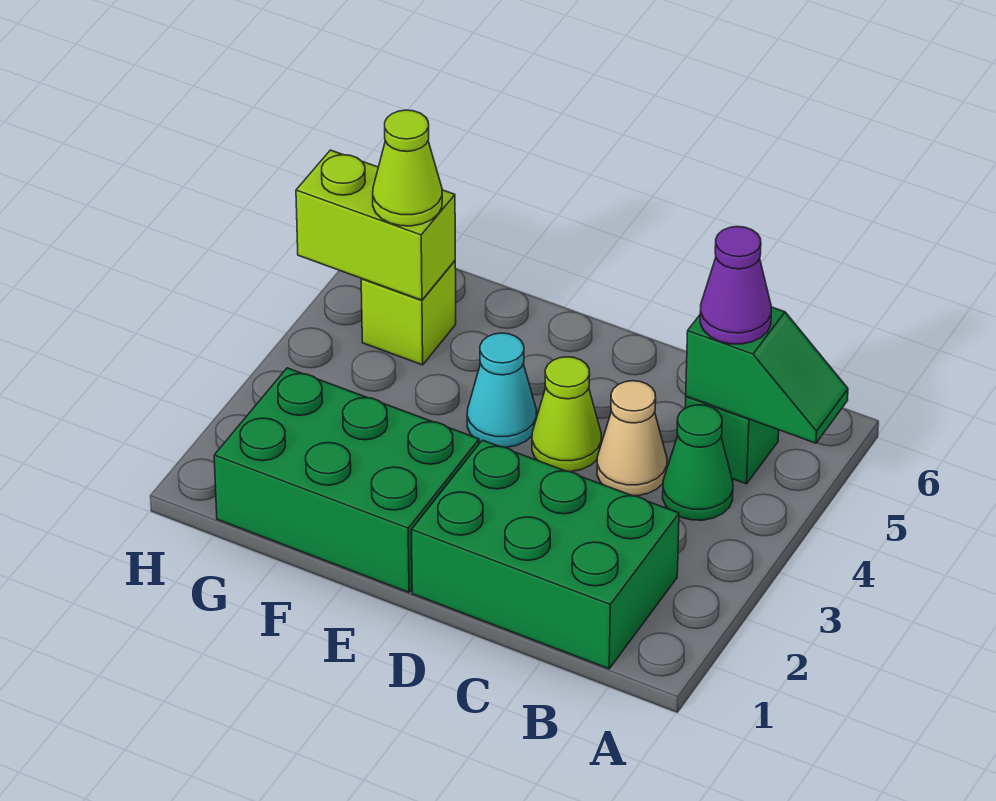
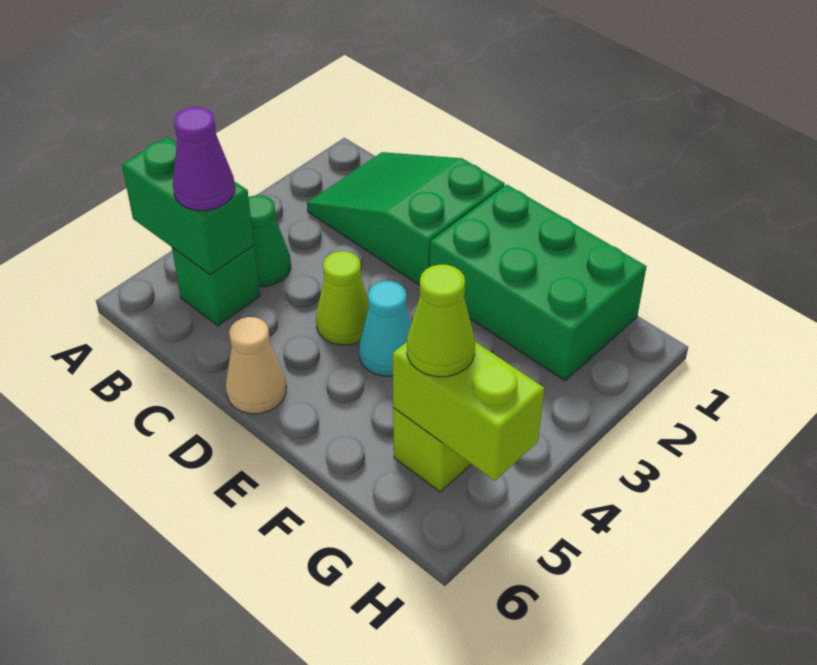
green 1x2 slope [686,307,848,443] -> green 1x2 brick [122,137,254,275]
green 2x3 brick [411,440,679,669] -> green 2x3 slope [307,152,505,285]
tan 1x1 cone [597,381,667,496] -> tan 1x1 cone moved to [226,317,286,414]

